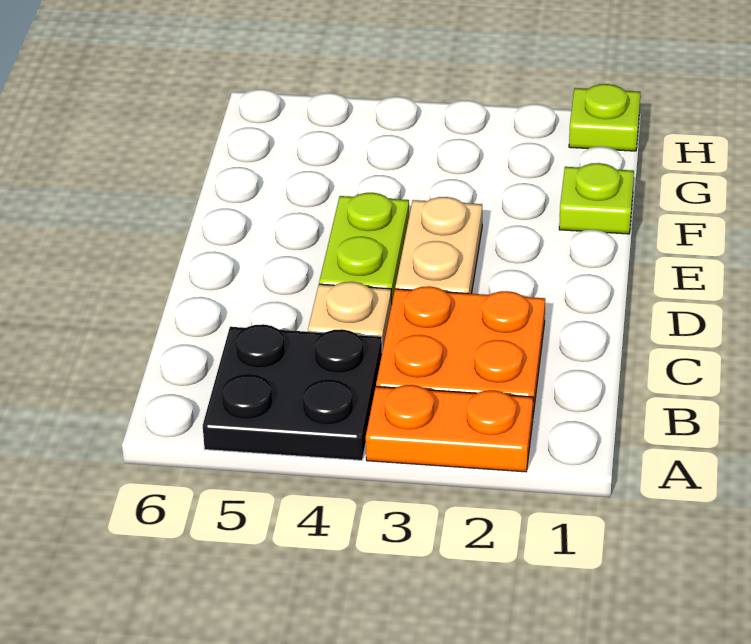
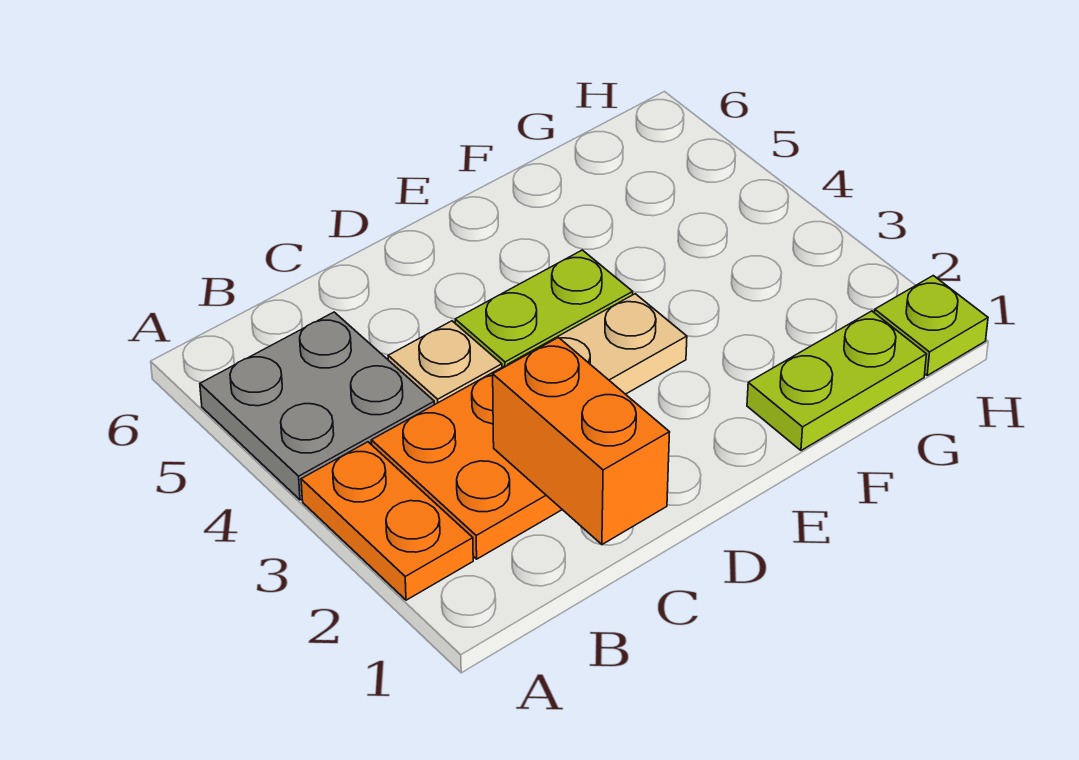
black 2x2 plate [203,324,382,460] -> grey 2x2 plate [200,312,434,500]
none -> orange 1x2 brick [493,337,670,544]
lime 1x1 plate [559,163,634,234] -> lime 1x2 plate [747,311,927,451]

